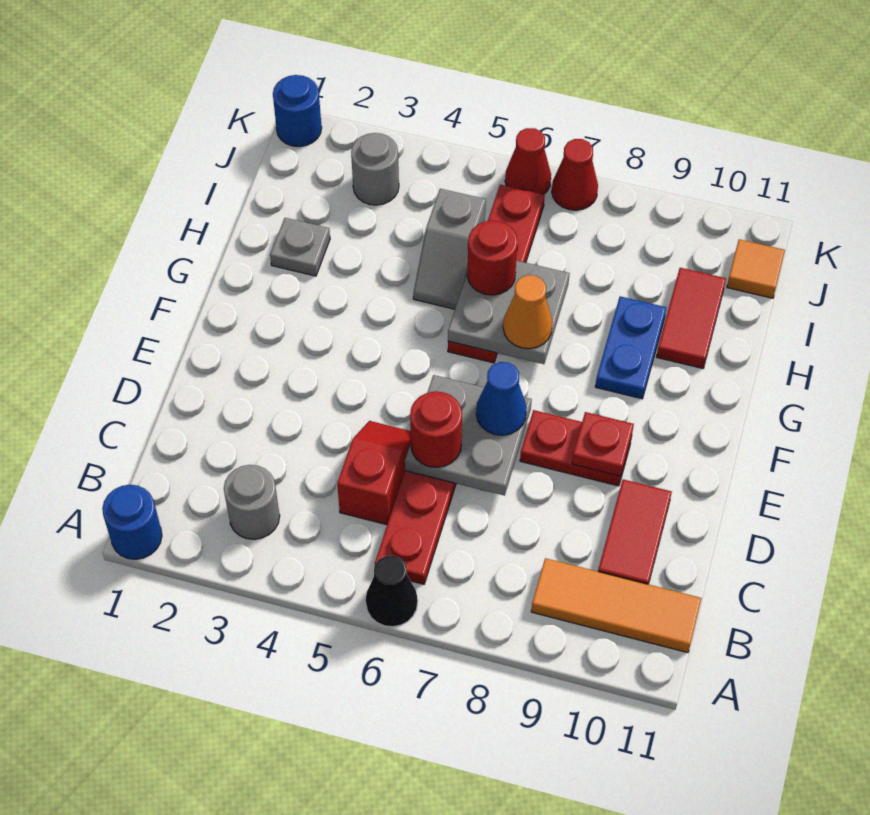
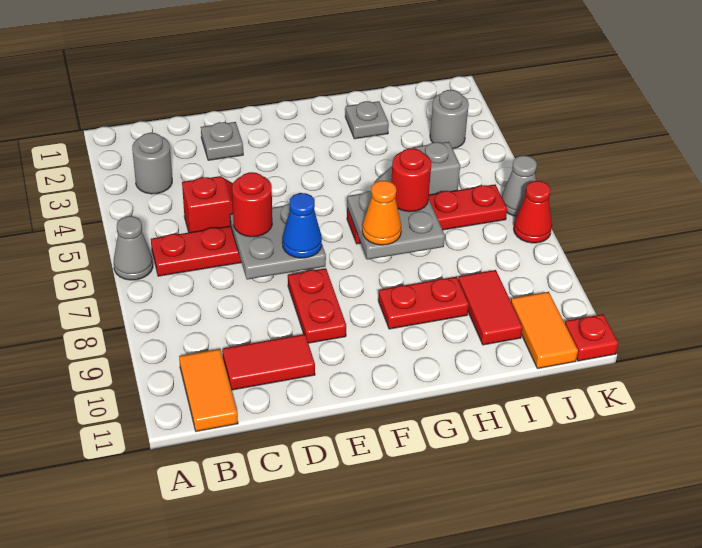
blue 1x1 round brick [102,485,162,559] -> none
black 1x1 cone [366,556,418,627] -> grey 1x1 cone [114,216,153,280]
orange 1x3 tile [531,558,702,653] -> orange 1x2 tile [179,349,238,431]
none -> grey 1x1 plate [201,122,243,160]
red 1x1 plate [572,412,634,476] -> red 1x1 plate moved to [565,314,618,361]
blue 1x2 plate [595,296,666,399] -> red 1x2 plate [378,277,469,329]
red 1x2 tile [657,268,726,368] -> red 1x2 tile turned to [458,270,523,345]
orange 1x1 tile [727,239,785,298] -> orange 1x2 tile [511,292,578,369]
blue 1x1 round brick [273,75,322,147] -> none
red 1x1 cone [505,128,551,194] -> grey 1x1 cone [502,156,537,216]

